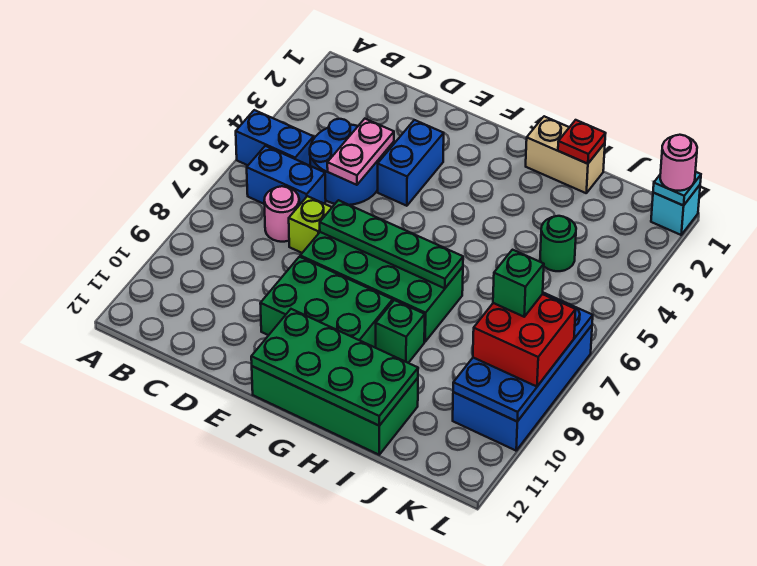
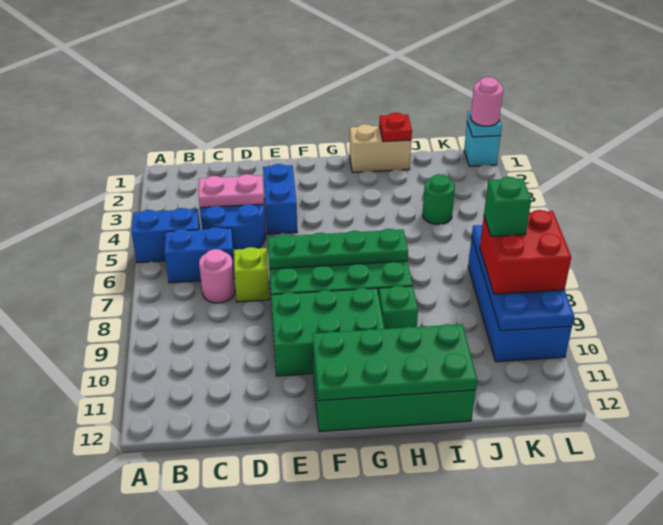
pink 1x2 plate [327,119,394,185] -> pink 1x2 plate turned to [199,174,264,208]

